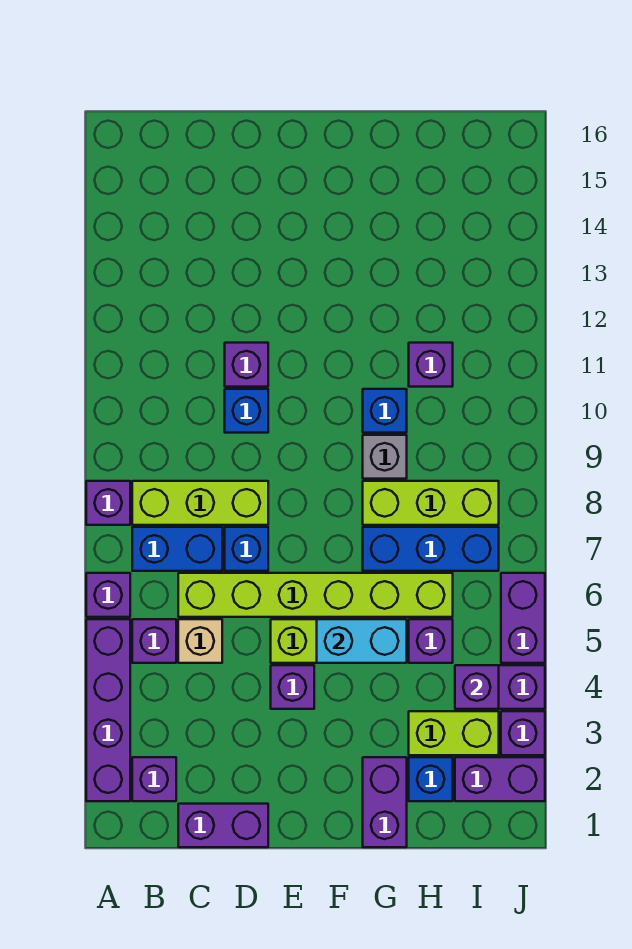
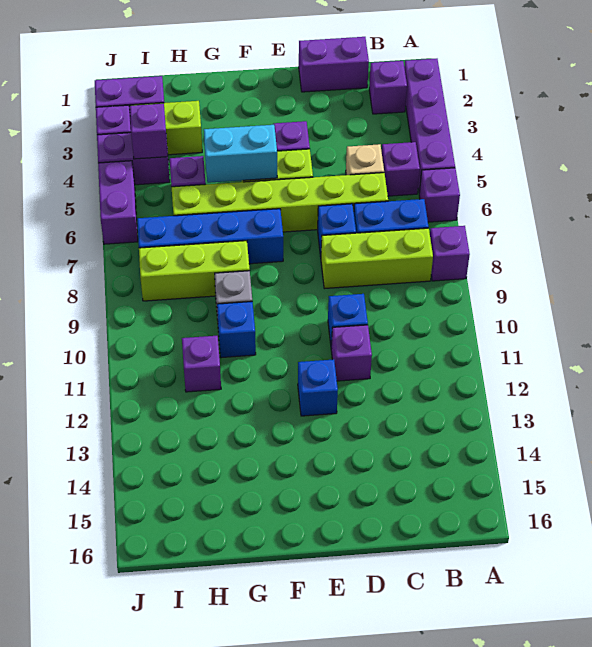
purple 1x2 brick [363,757,407,847] -> none
blue 1x3 brick [363,527,499,571] -> blue 1x4 brick [137,209,283,264]
blue 1x1 brick [409,757,453,801] -> blue 1x1 brick moved to [298,359,338,416]

